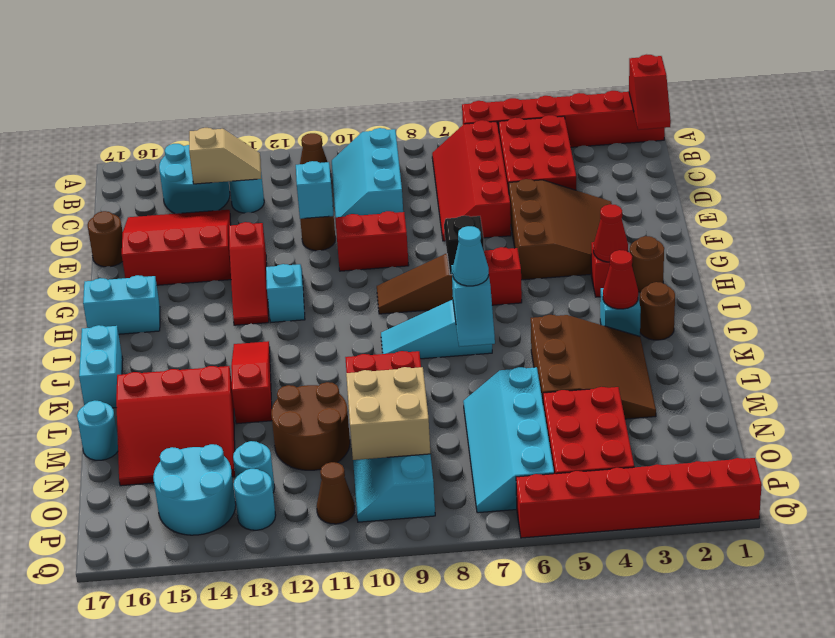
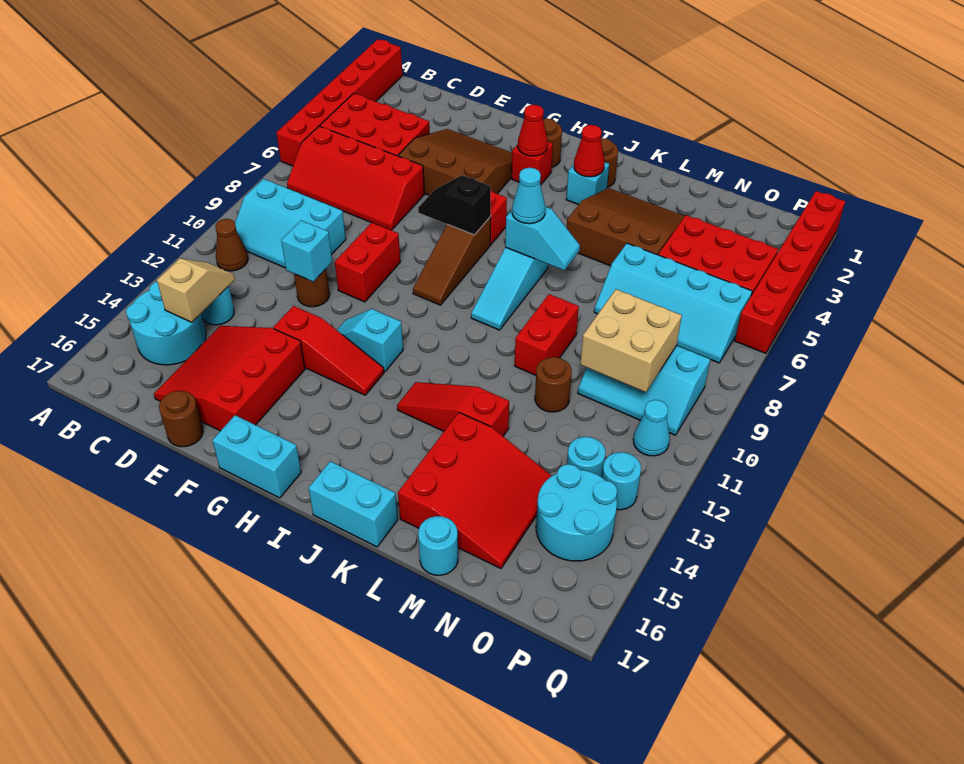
red 1x2 slope [629,54,671,130] -> none
cyan 1x2 brick [83,275,160,334] -> cyan 1x2 brick turned to [212,415,301,498]
brown 2x2 round brick [271,382,350,470] -> brown 1x1 round brick [535,357,572,412]
brown 1x1 cone [317,462,355,524] -> cyan 1x1 cone [633,400,670,456]

